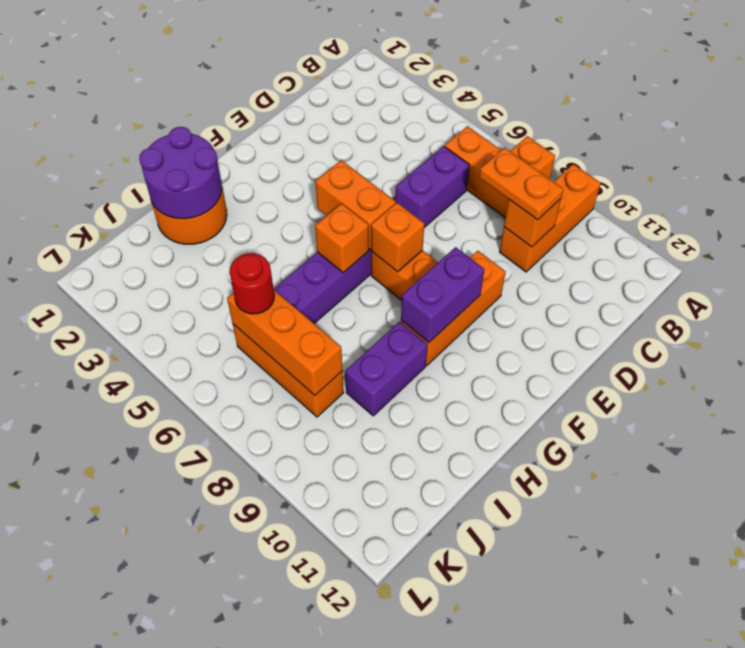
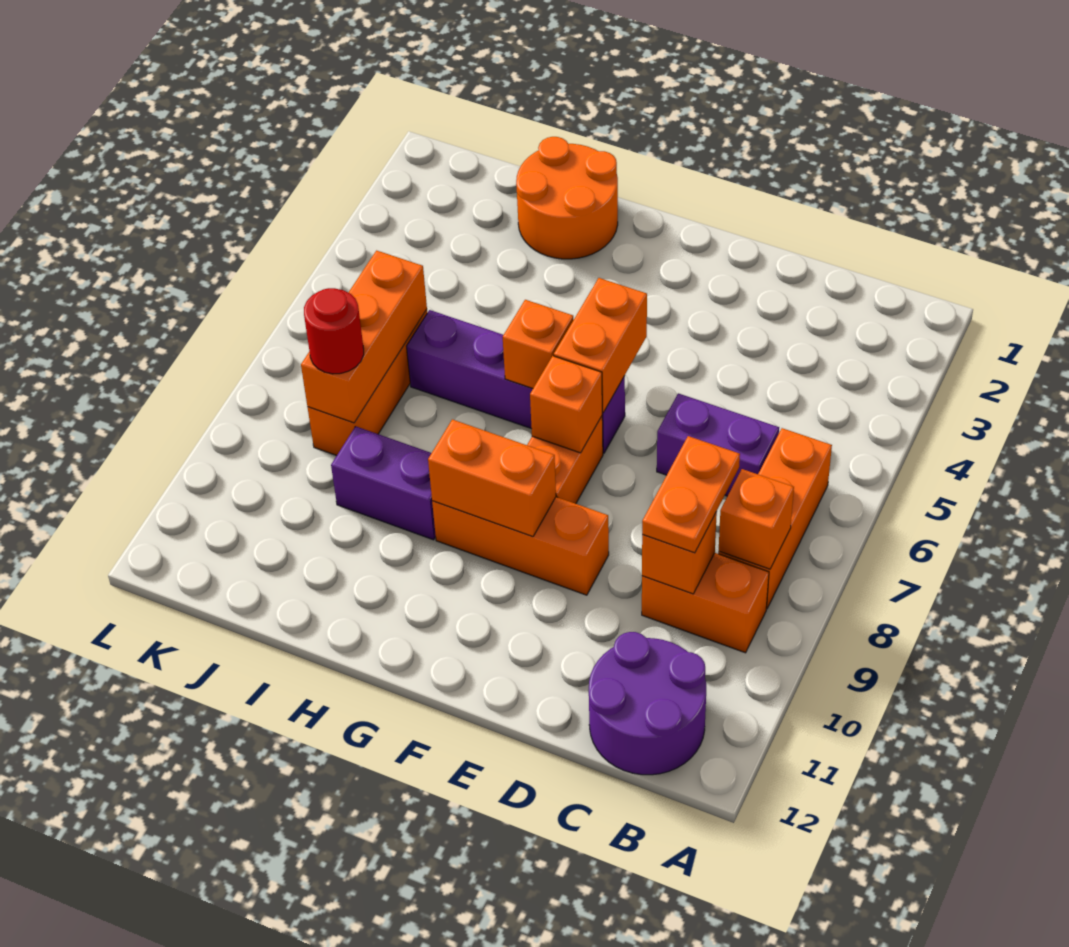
orange 1x3 brick [500,164,601,272] -> orange 1x2 brick [642,553,769,653]
purple 1x2 brick [401,247,484,342] -> orange 1x2 brick [428,419,556,537]
purple 2x2 round brick [139,127,222,219] -> purple 2x2 round brick moved to [589,632,706,775]
red 1x1 round brick [230,253,274,314] -> red 1x1 round brick moved to [304,288,364,374]

